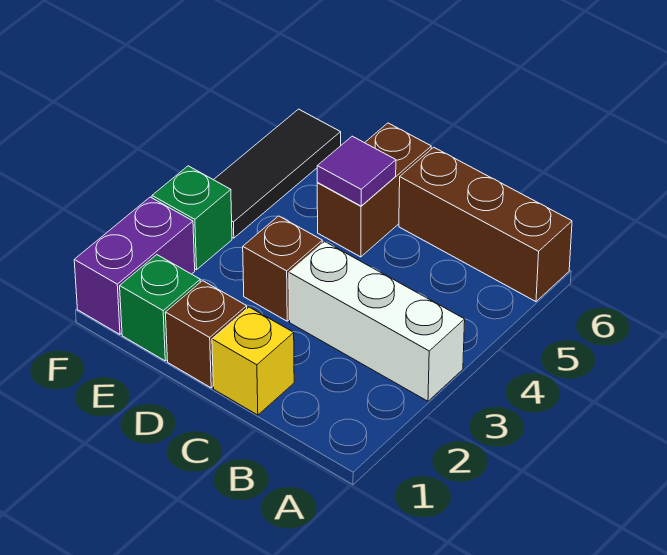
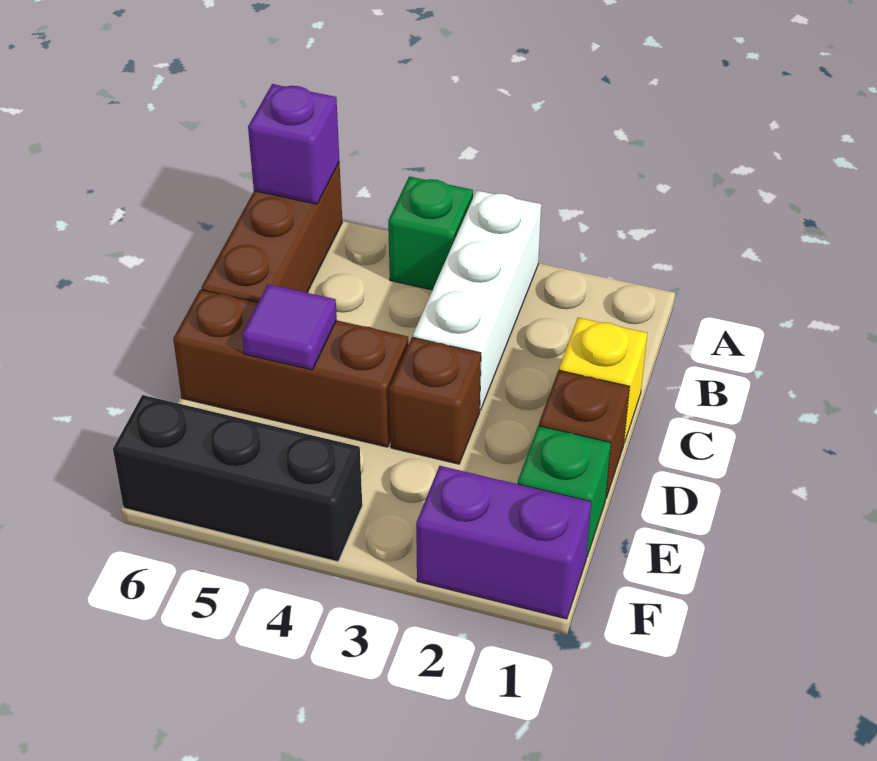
none -> purple 1x1 brick [248,84,339,204]
brown 1x2 brick [317,123,431,257] -> brown 1x3 brick [173,290,408,447]
green 1x1 brick [152,166,232,270] -> green 1x1 brick moved to [388,176,473,290]
black 1x3 tile [214,109,341,238] -> black 1x3 brick [113,395,362,562]

